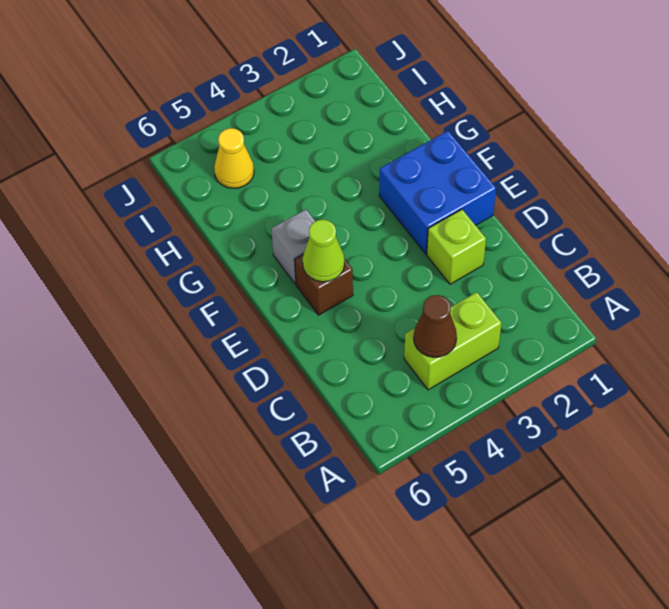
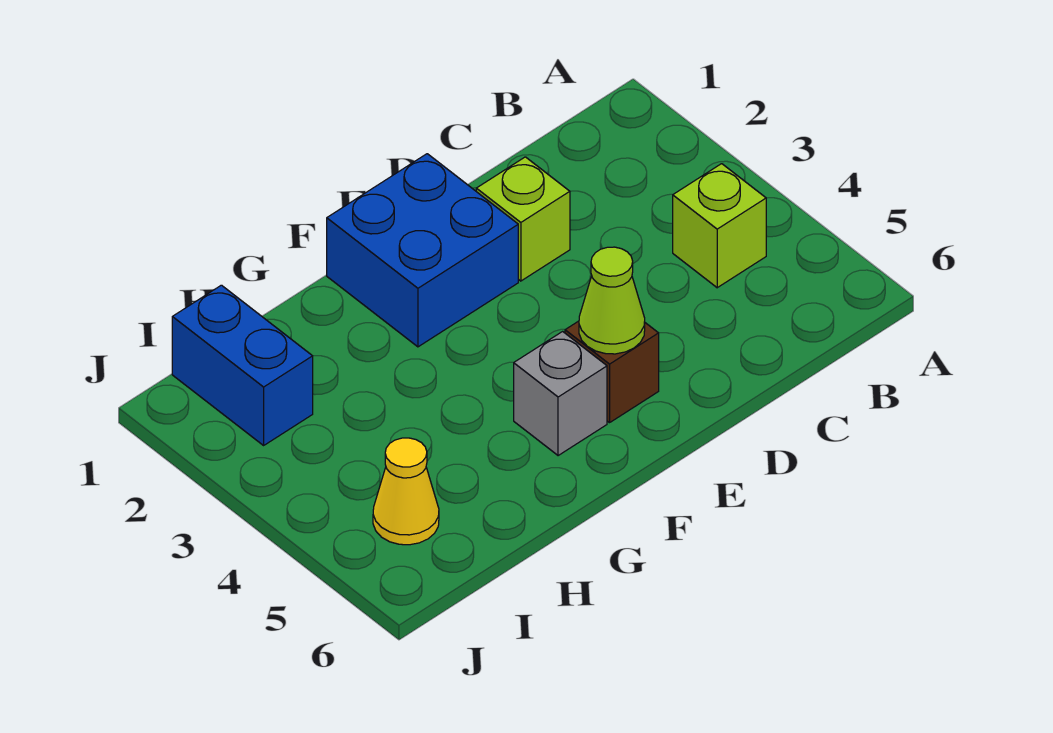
lime 1x2 brick [404,292,501,390] -> lime 1x1 brick [673,164,766,288]
brown 1x1 cone [414,295,457,357] -> none
none -> blue 1x2 brick [172,285,313,445]

